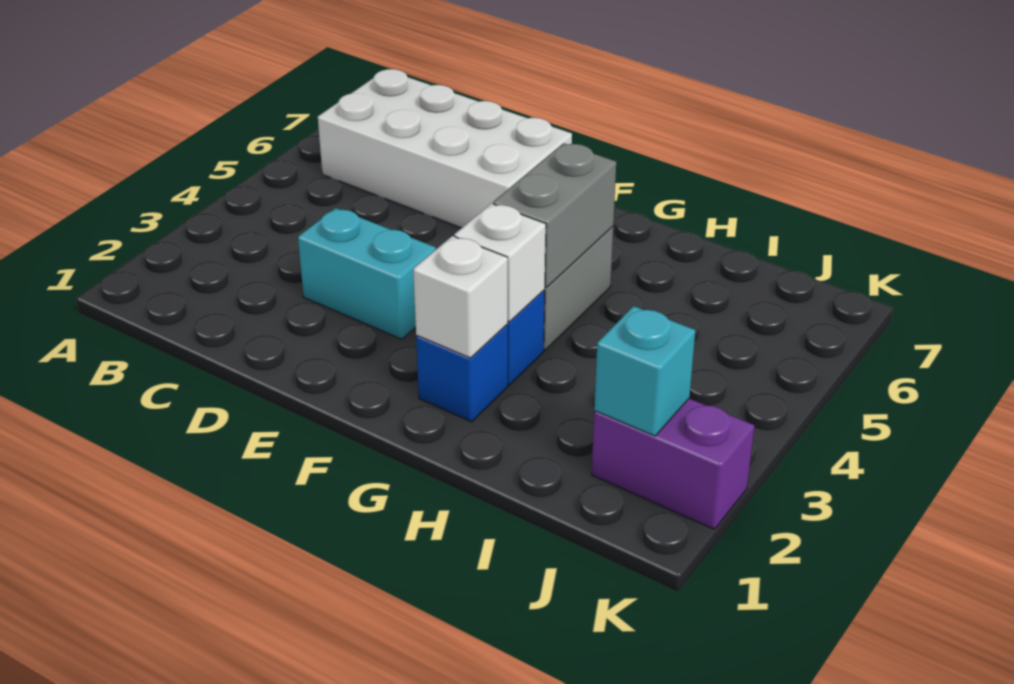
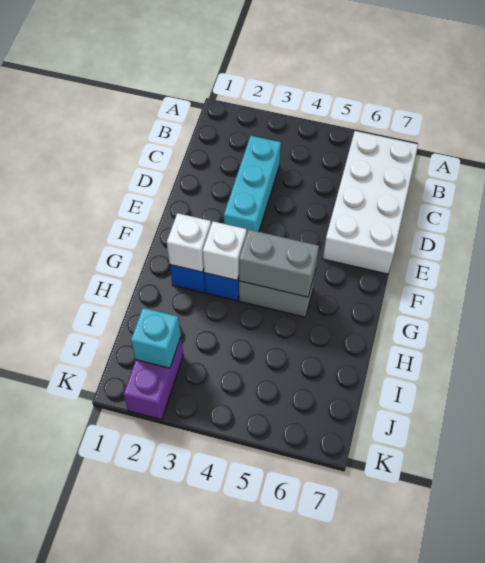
cyan 1x2 brick [298,208,436,339] -> cyan 1x3 brick [224,136,281,235]

